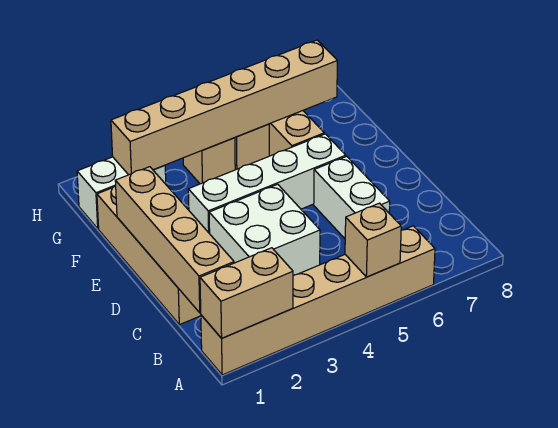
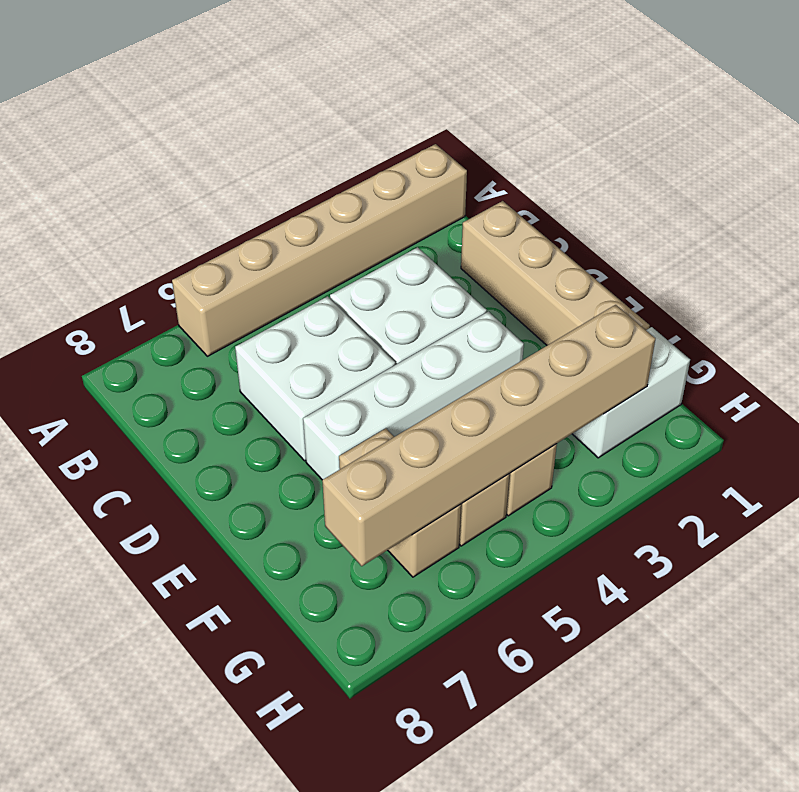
tan 1x2 brick [200,248,293,338] -> none
tan 1x1 brick [345,203,401,277] -> none
tan 1x4 brick [115,167,234,313] -> none
white 1x2 brick [314,156,390,239] -> white 2x2 brick [235,296,395,461]

